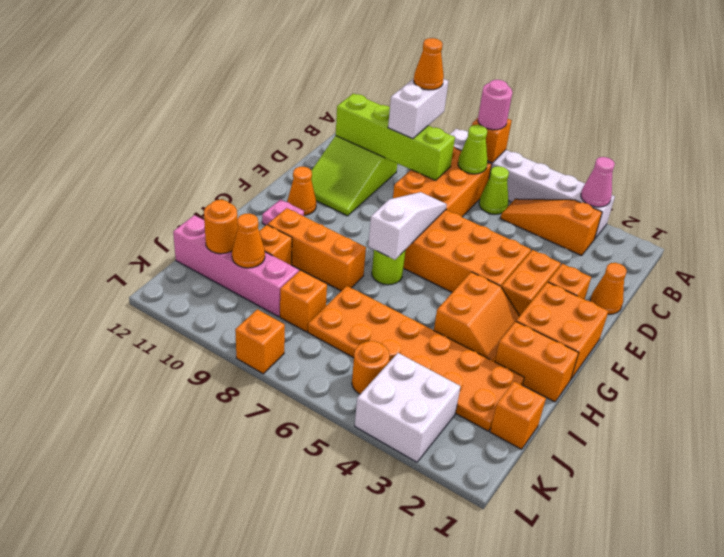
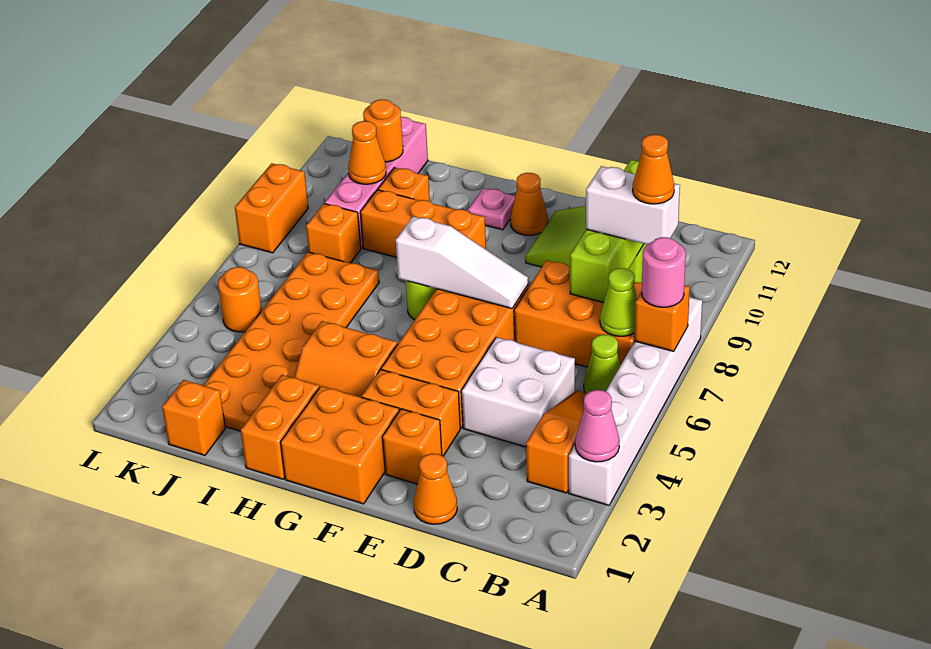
orange 1x3 brick [268,208,366,291] -> orange 1x3 brick turned to [360,190,486,257]
white 2x2 brick [355,353,461,462] -> white 2x2 brick moved to [461,337,575,447]
orange 1x1 brick [235,309,285,374] -> orange 1x2 brick [235,163,308,253]

